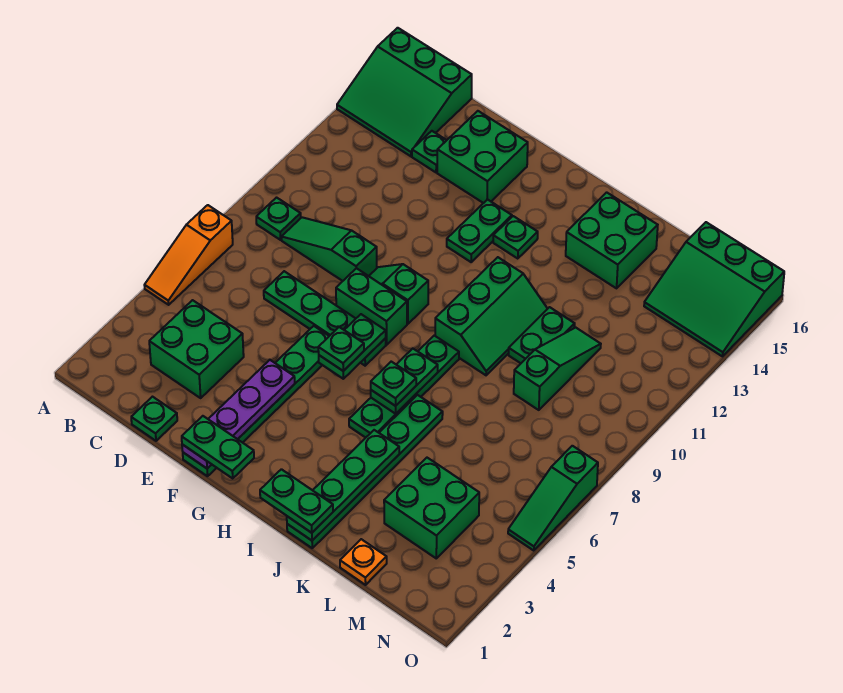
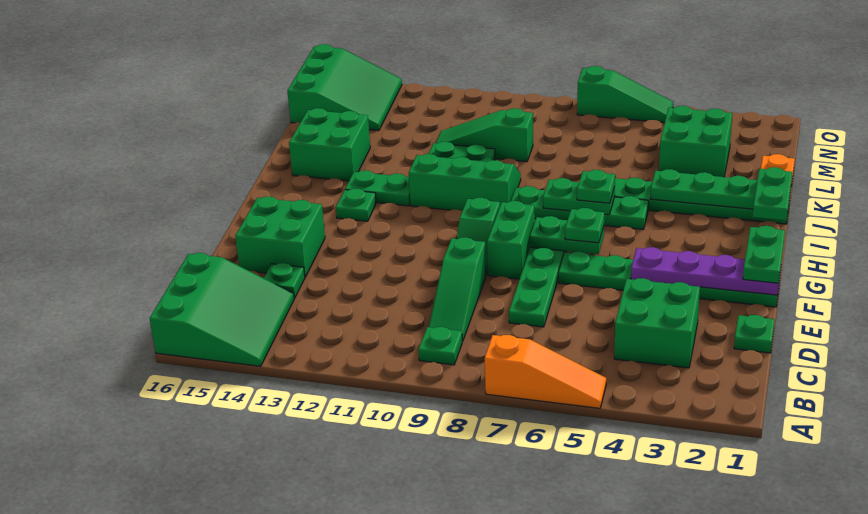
green 1x2 plate [447,200,512,262] -> green 1x2 plate moved to [345,170,410,206]

